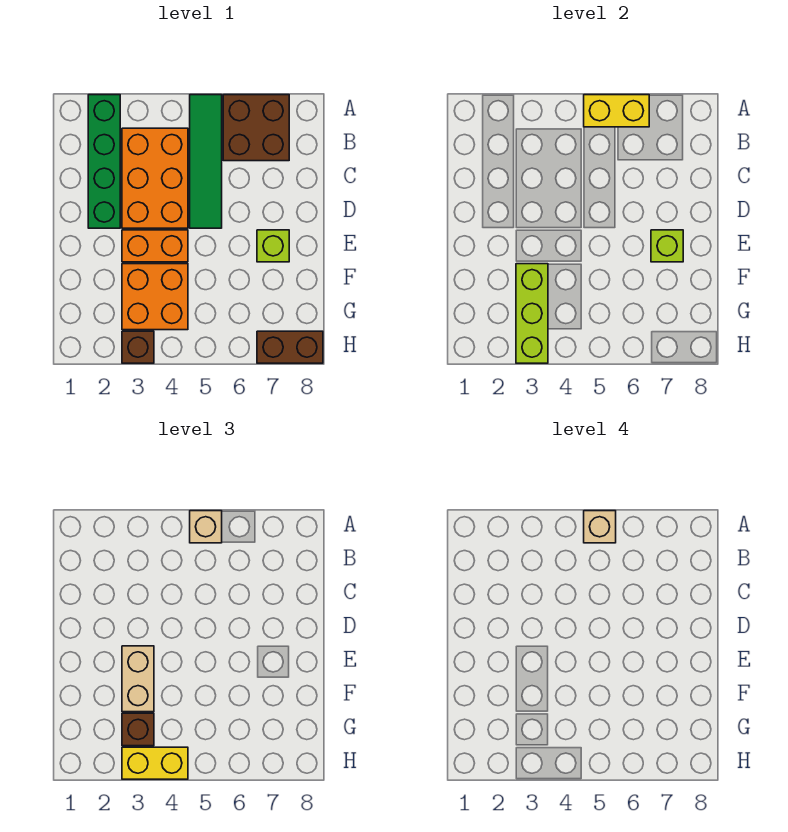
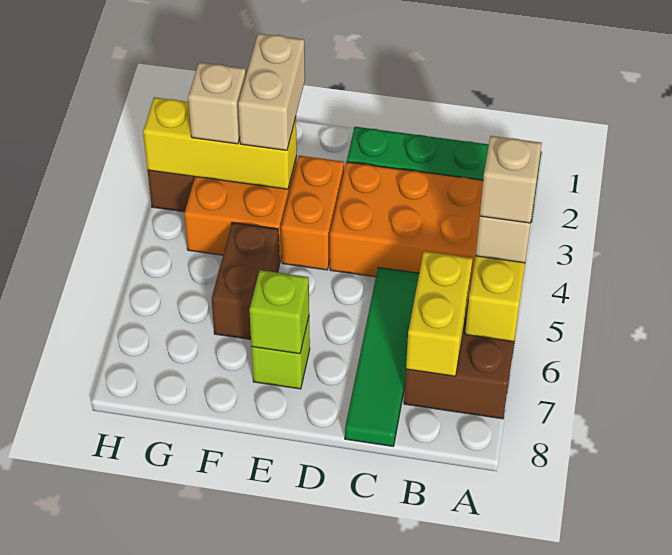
green 1x4 tile [190,95,222,228] -> green 1x4 tile turned to [345,267,419,446]
tan 1x2 brick [122,646,154,712] -> tan 1x2 brick turned to [238,33,305,150]
lime 1x3 brick [516,264,548,363] -> yellow 1x3 brick [143,97,297,189]
brown 1x1 brick [122,713,154,746] -> tan 1x1 brick [188,63,246,144]
yellow 1x2 brick [122,747,188,779] -> yellow 1x2 brick moved to [406,251,473,376]
brown 1x2 brick [257,331,323,363] -> brown 1x2 brick moved to [212,223,279,339]

